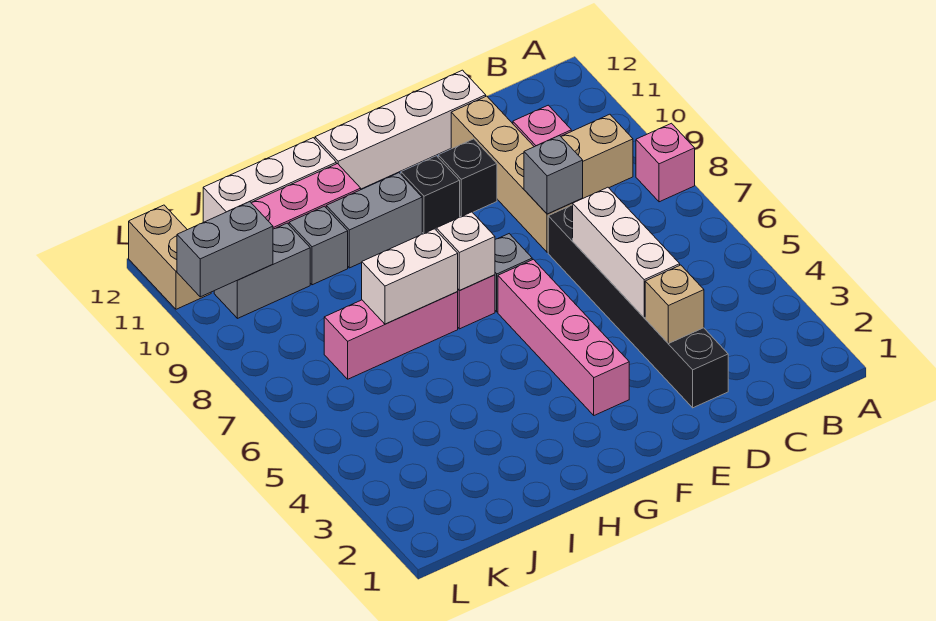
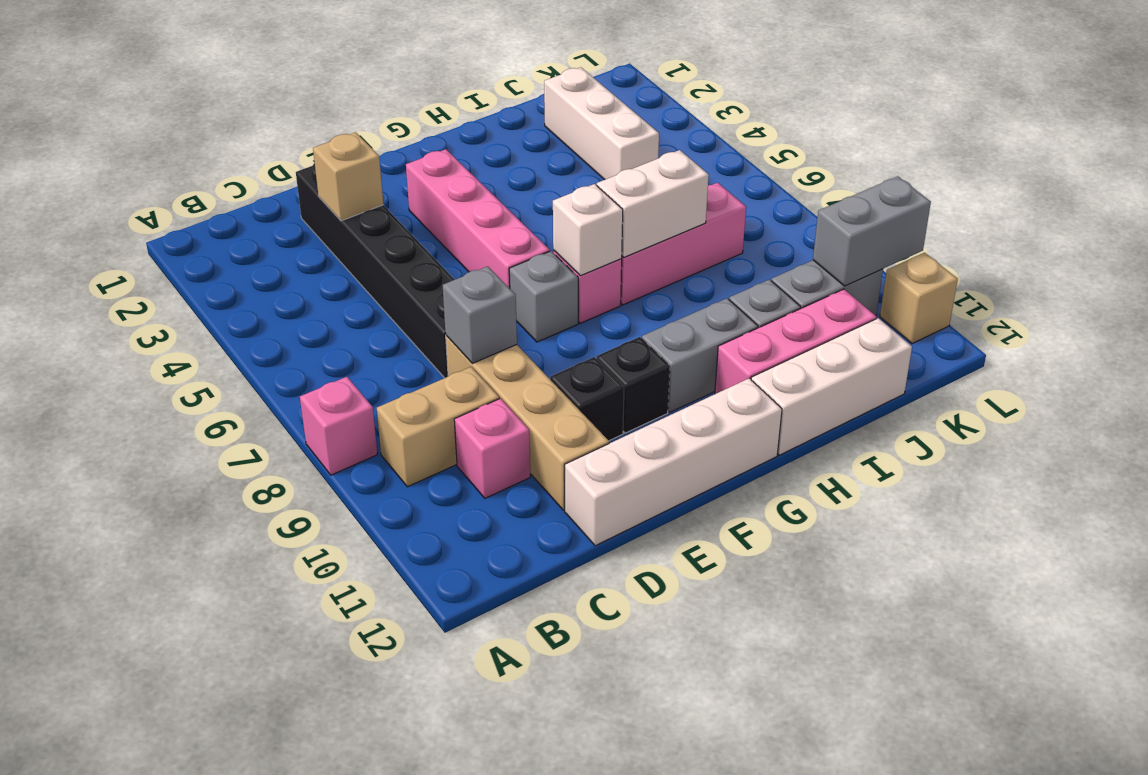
white 1x3 brick [573,187,680,317] -> white 1x3 brick moved to [544,67,659,180]
tan 1x2 brick [129,205,211,309] -> tan 1x1 brick [880,253,958,344]

